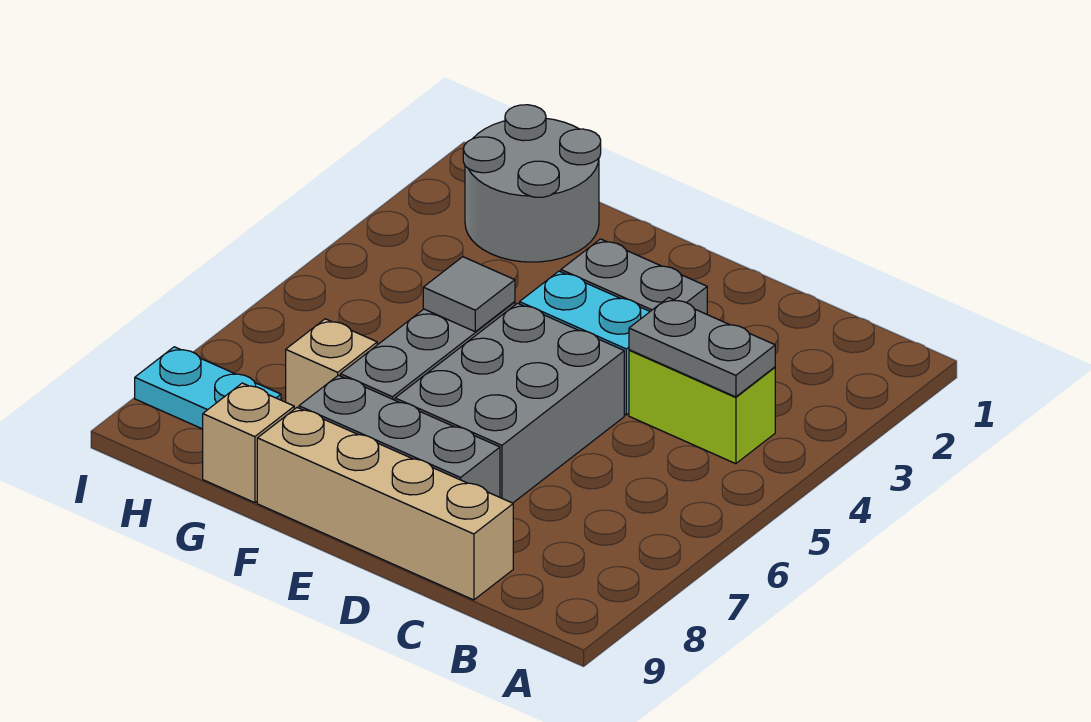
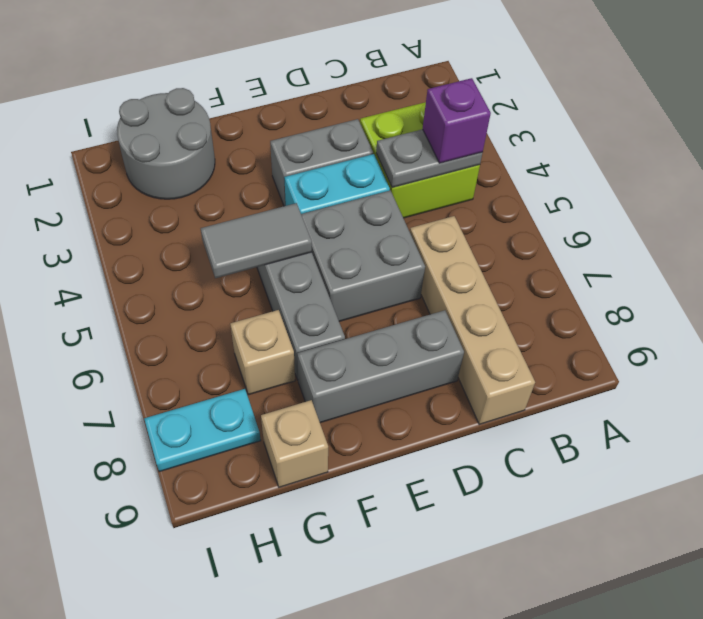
lime 1x2 brick [629,350,775,464] -> lime 2x2 brick [360,102,480,218]
none -> purple 1x1 brick [423,78,491,163]
tan 1x4 brick [257,408,513,600] -> tan 1x4 brick turned to [410,216,535,424]
grey 2x3 brick [395,303,624,503] -> grey 2x2 brick [301,190,425,322]
grey 1x1 tile [423,257,515,332] -> grey 1x2 tile [201,203,312,278]

